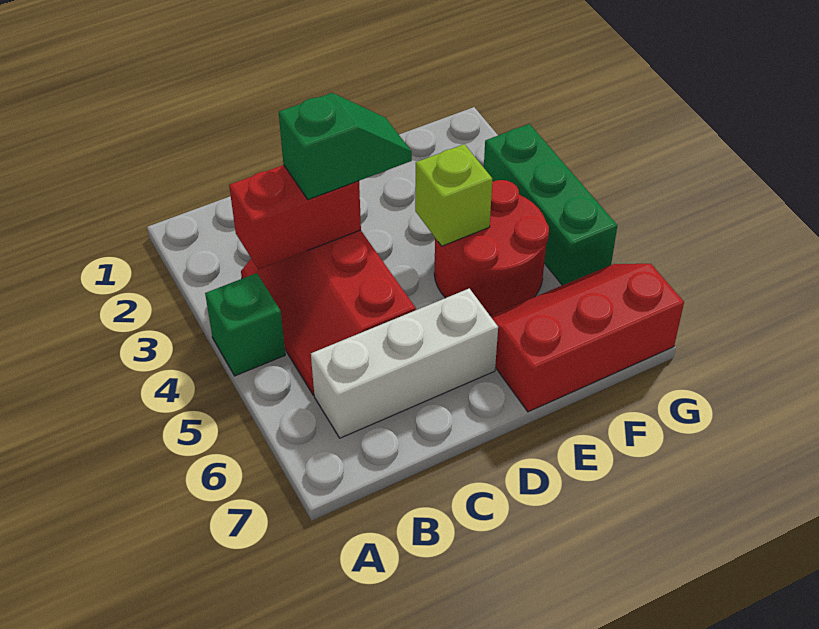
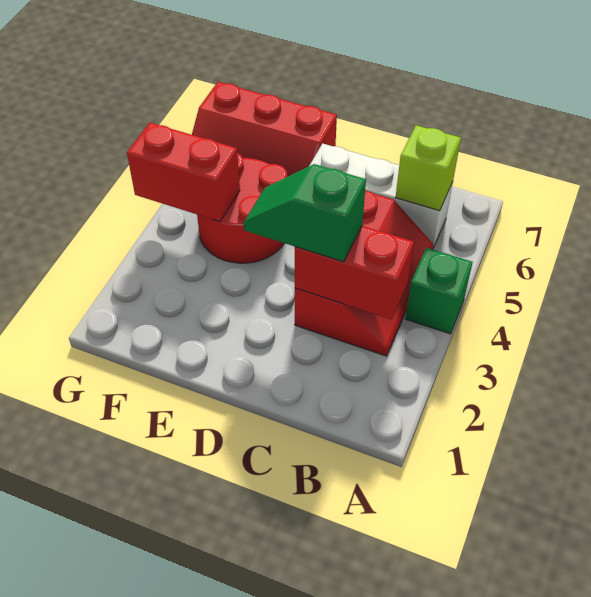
lime 1x1 brick [415,144,492,246] -> lime 1x1 brick moved to [396,125,461,211]
none -> red 1x2 brick [127,123,240,222]
green 1x3 brick [484,124,617,285] -> none

